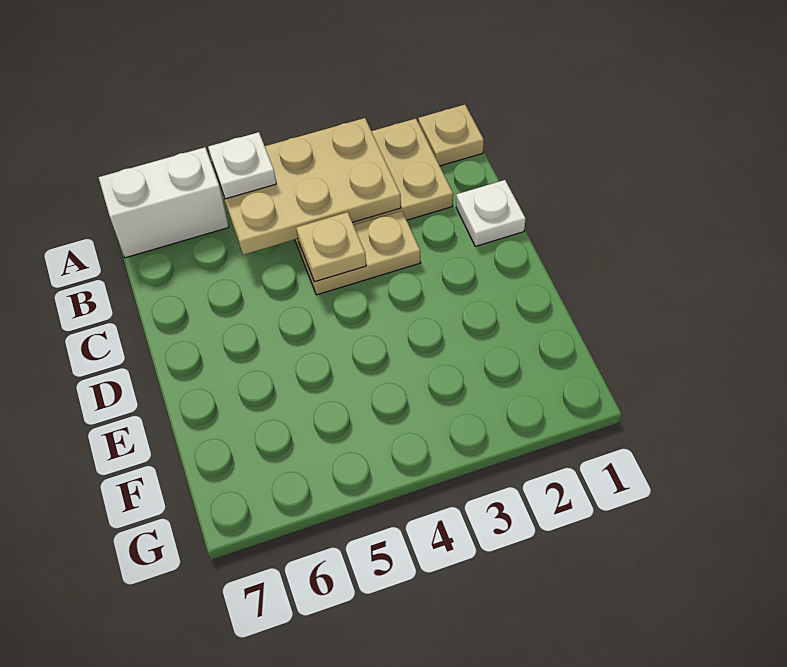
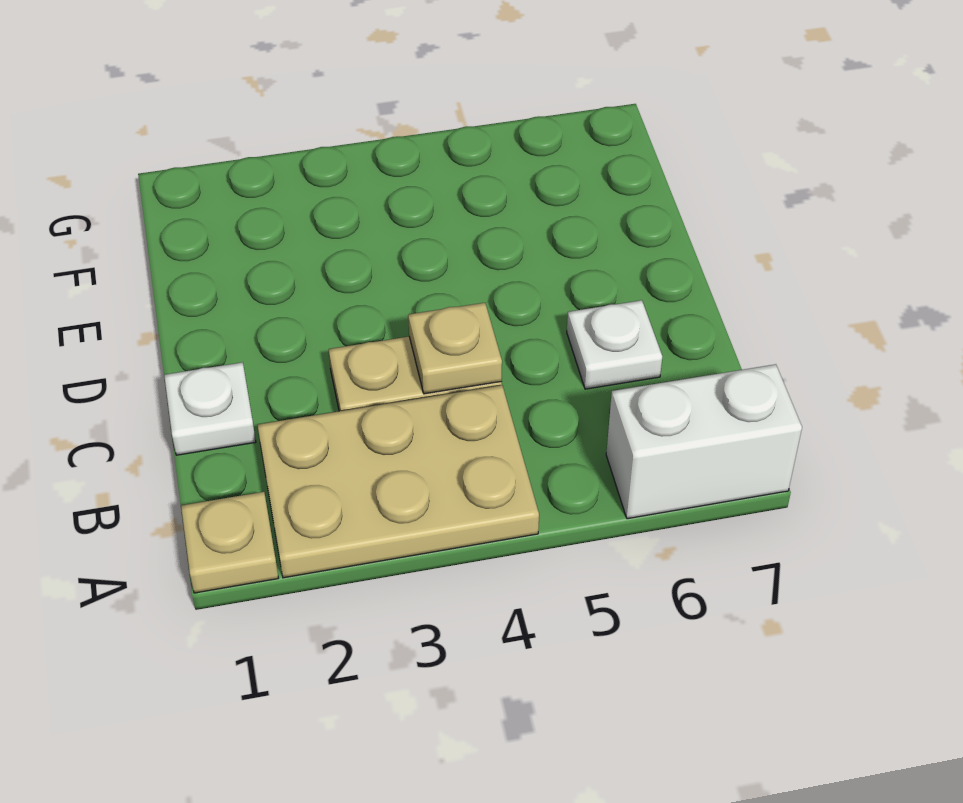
tan 2x3 plate [212,118,401,255] -> none
white 1x1 plate [208,132,276,199] -> white 1x1 plate moved to [567,300,662,389]

